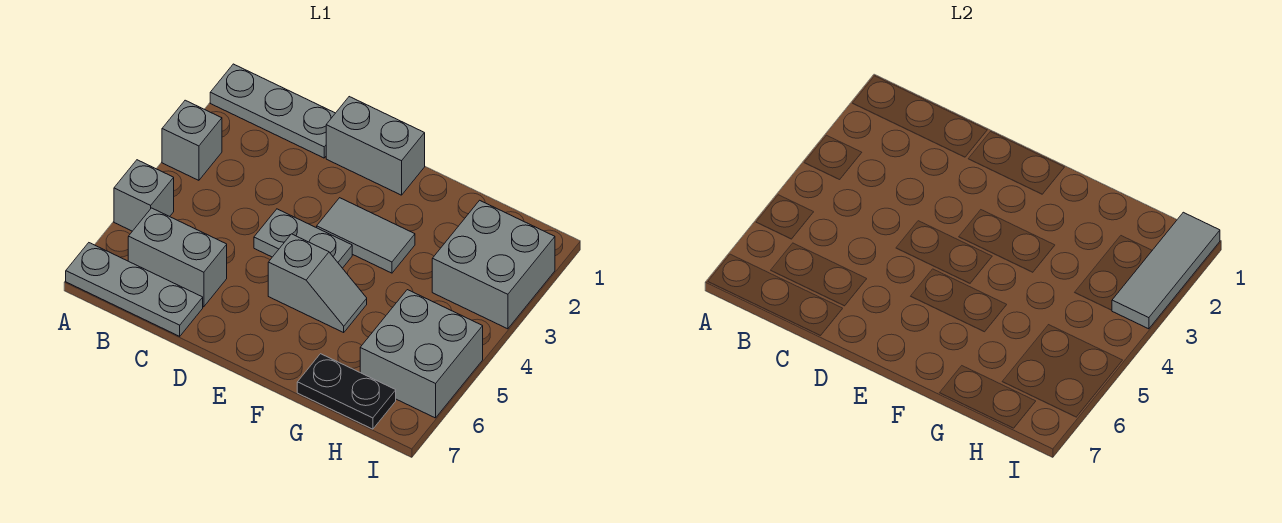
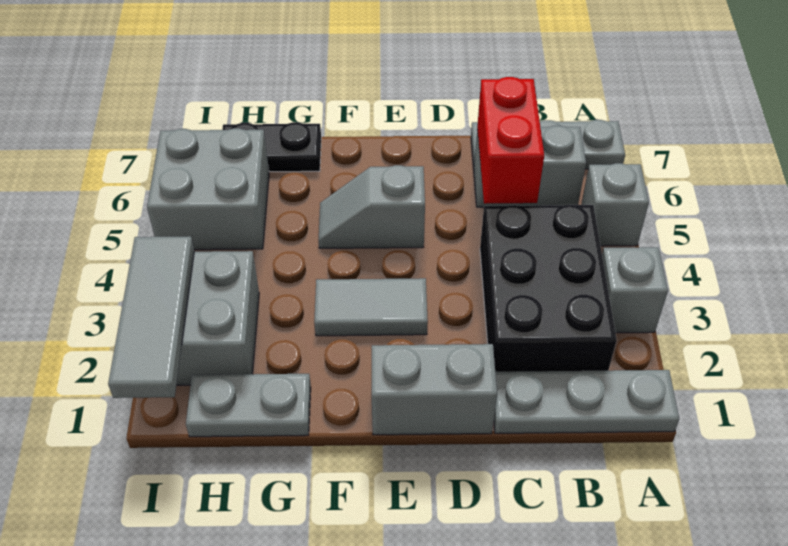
none -> black 2x3 brick [480,205,617,372]
none -> red 1x2 brick [477,77,544,204]
grey 1x2 plate [254,209,352,268] -> grey 1x2 plate moved to [186,374,311,437]

